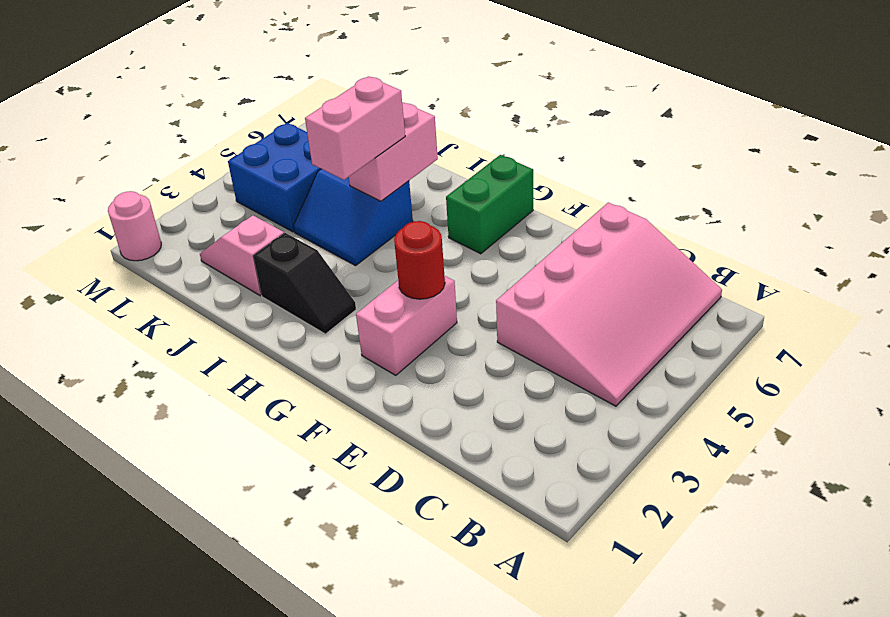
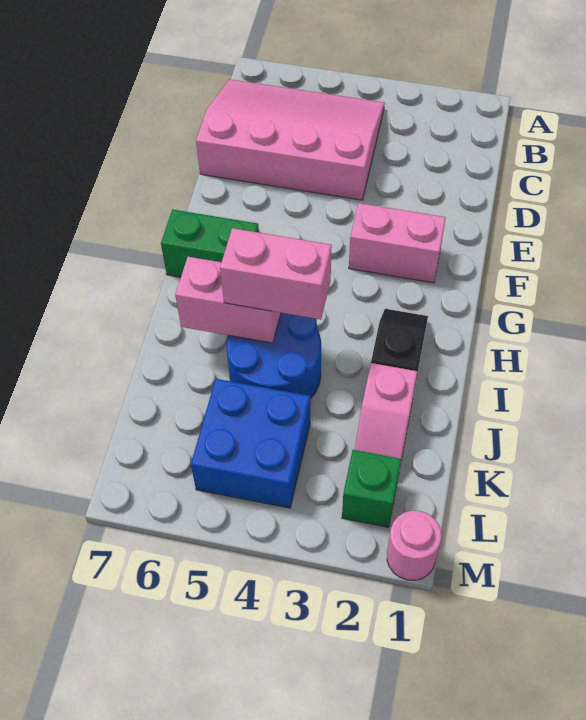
red 1x1 round brick [394,221,445,299] -> none
blue 2x2 slope [294,169,413,266] -> blue 2x2 round brick [226,313,321,399]
none -> green 1x1 brick [342,450,401,527]

